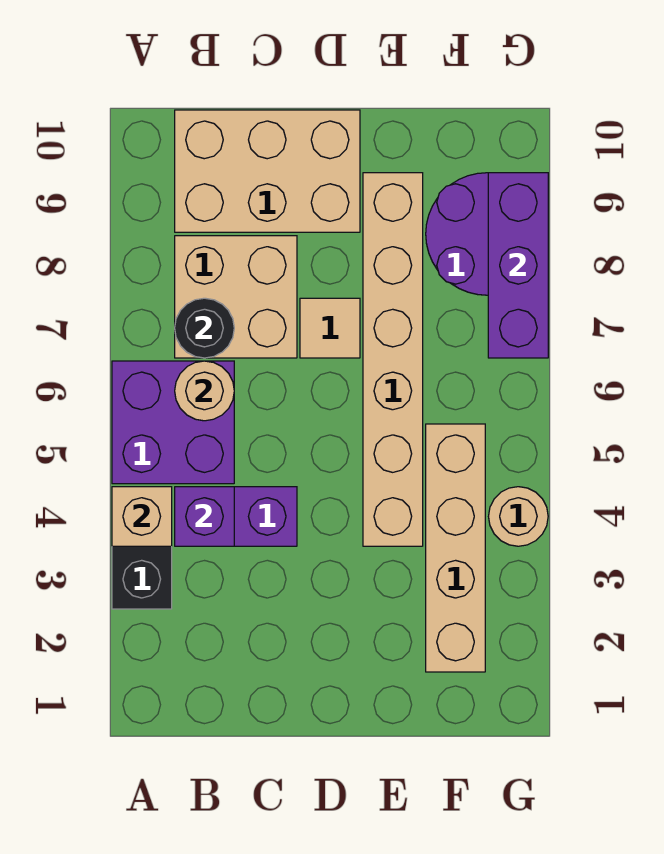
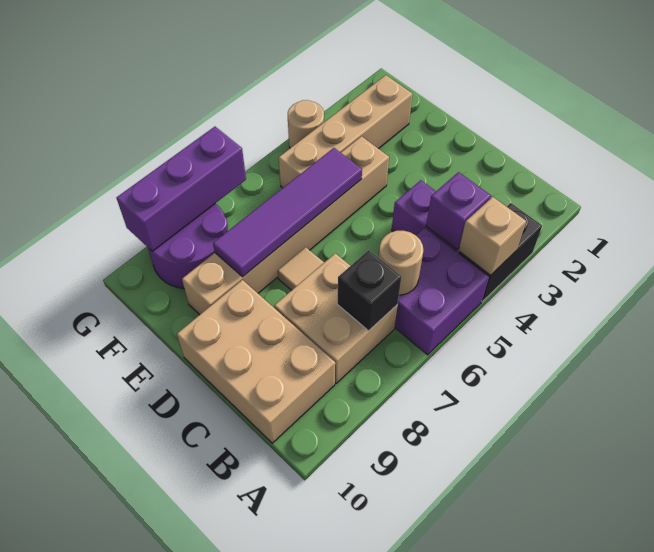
black 1x1 round brick [175,298,234,358] -> black 1x1 brick [338,250,401,331]
none -> purple 1x4 tile [213,148,362,277]

